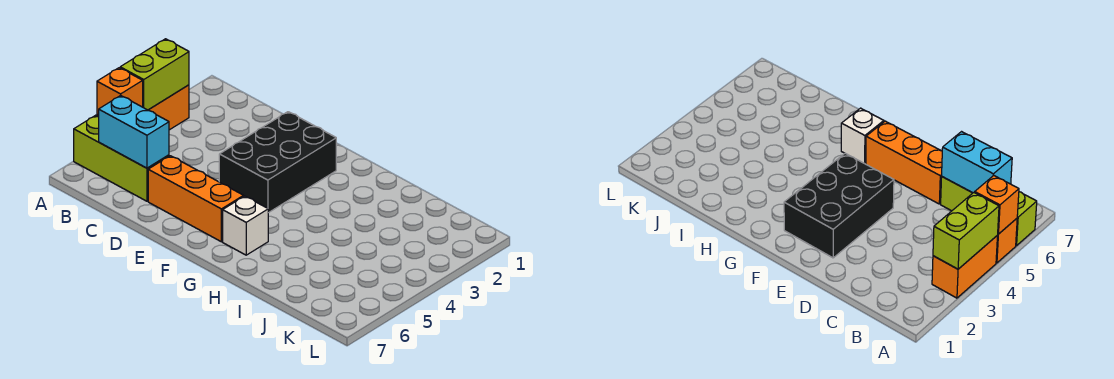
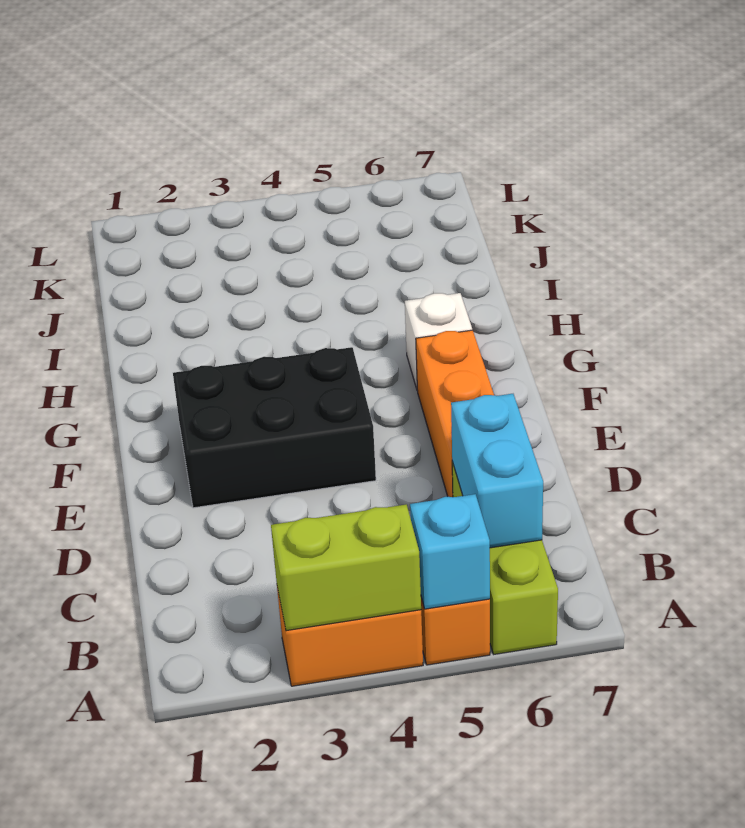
orange 1x1 brick [97,68,143,115] -> cyan 1x1 brick [410,494,490,609]

